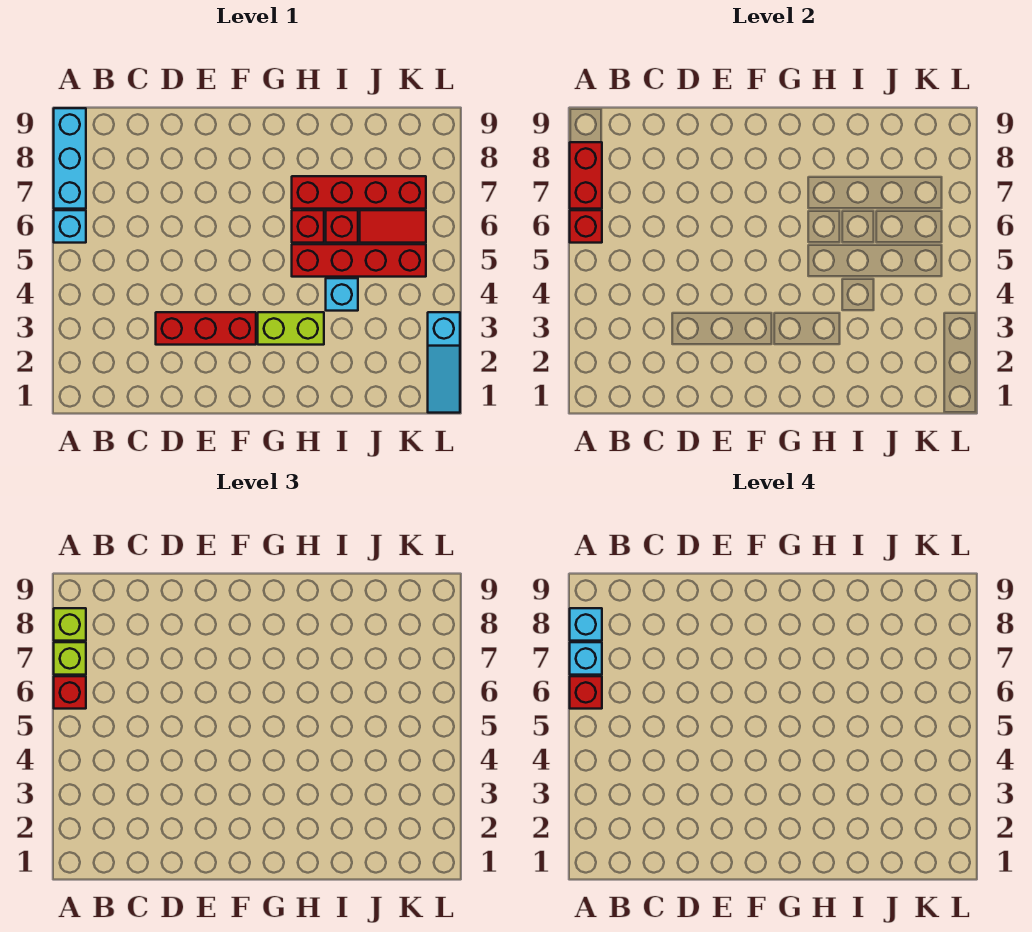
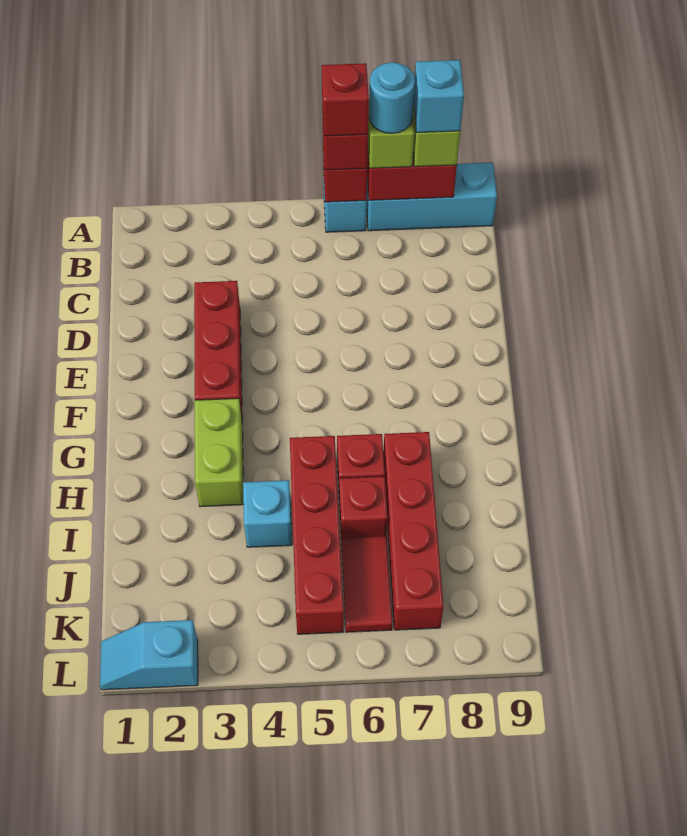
cyan 1x1 brick [570,642,602,675] -> cyan 1x1 round brick [369,62,415,133]
cyan 1x3 slope [428,312,460,413] -> cyan 1x2 slope [100,620,198,690]

